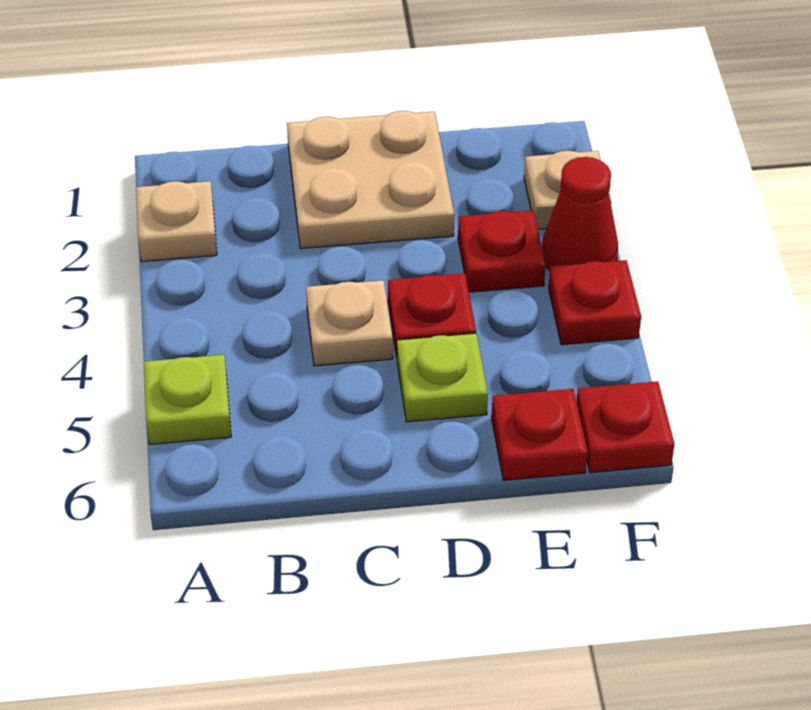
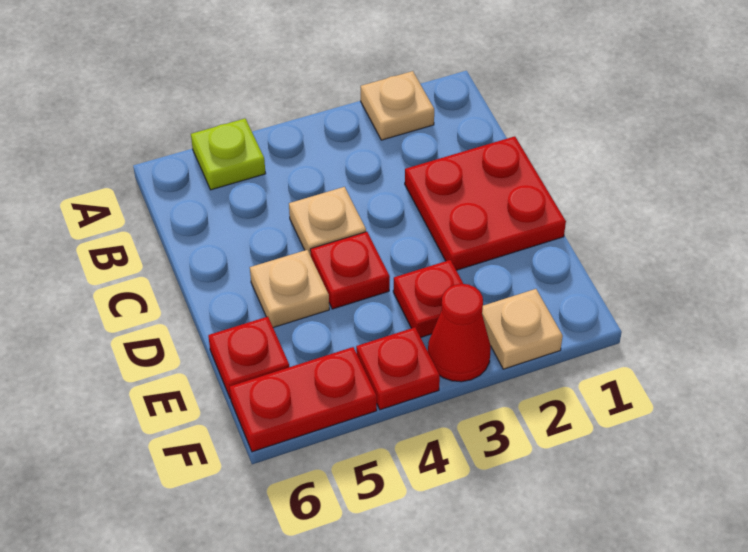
tan 2x2 plate [287,111,454,249] -> red 2x2 plate [405,136,566,270]
lime 1x1 plate [397,333,488,422] -> tan 1x1 plate [250,250,329,328]
red 1x1 plate [576,381,674,473] -> red 1x2 plate [229,347,377,452]

